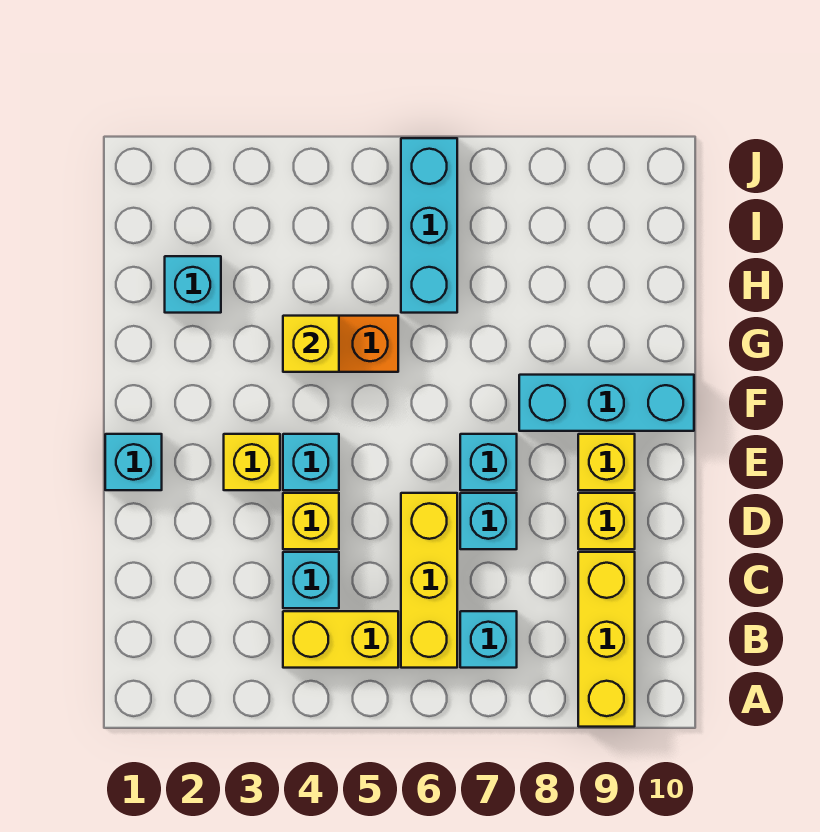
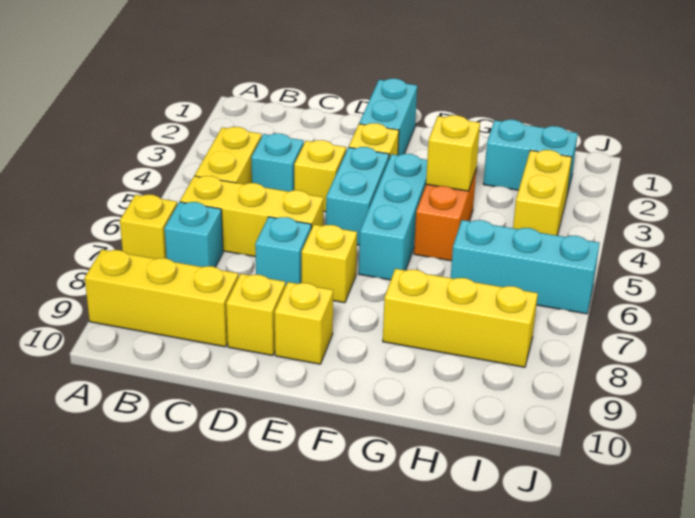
none -> yellow 1x1 brick [120,195,177,259]
cyan 1x1 brick [105,434,162,490] -> cyan 1x2 brick [359,79,417,155]
cyan 1x1 brick [283,434,339,490] -> cyan 1x2 brick [326,147,389,245]
cyan 1x1 brick [460,434,517,490] -> yellow 1x1 brick [302,225,357,303]
cyan 1x3 brick [519,375,694,431] -> cyan 1x3 brick moved to [359,154,427,280]
none -> yellow 1x3 brick [383,269,538,367]
cyan 1x1 brick [165,256,221,313] -> cyan 1x2 brick [483,120,578,195]
none -> yellow 1x2 brick [513,150,572,235]

